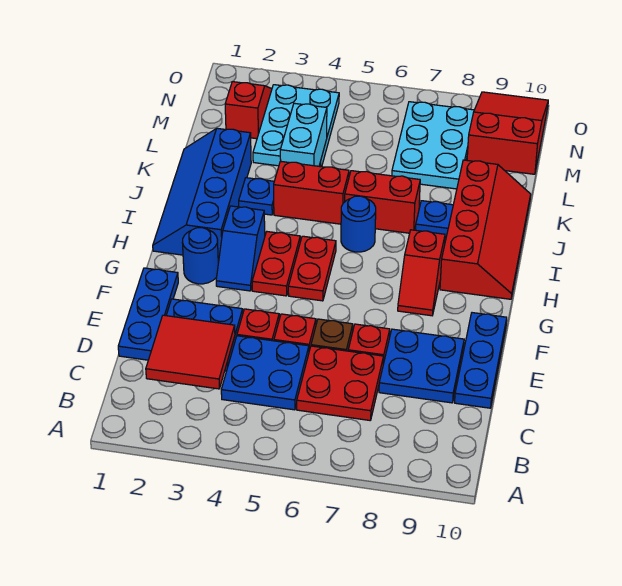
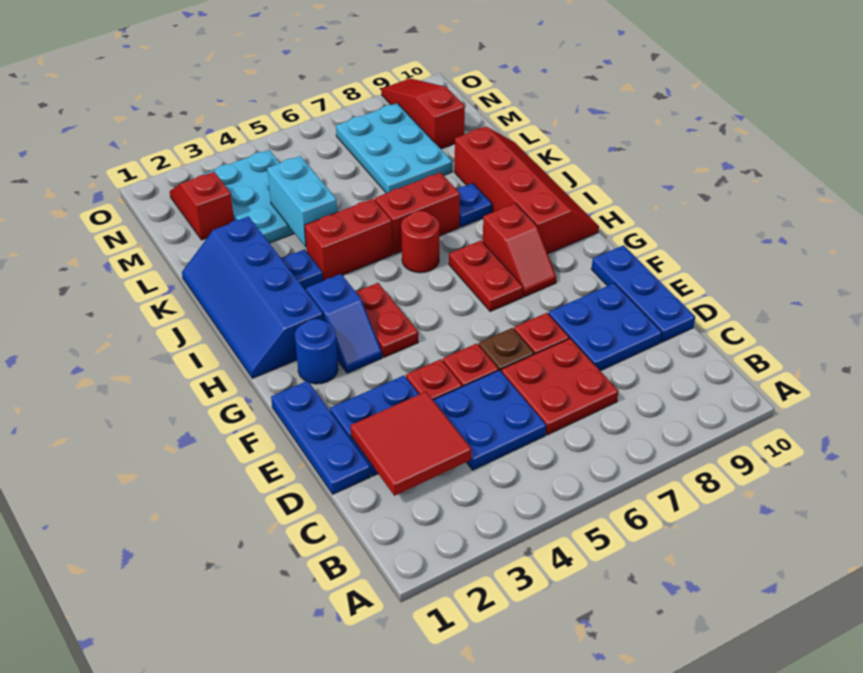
red 1x2 plate [288,236,336,301] -> red 1x2 plate moved to [449,241,523,312]
blue 1x1 round brick [341,196,376,252] -> red 1x1 round brick [401,211,439,273]
red 2x3 slope [467,92,548,174] -> red 1x3 slope [381,78,465,149]

